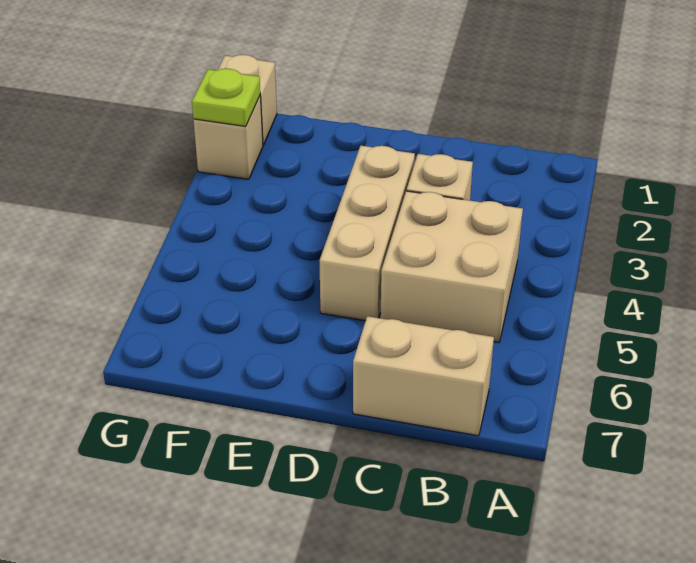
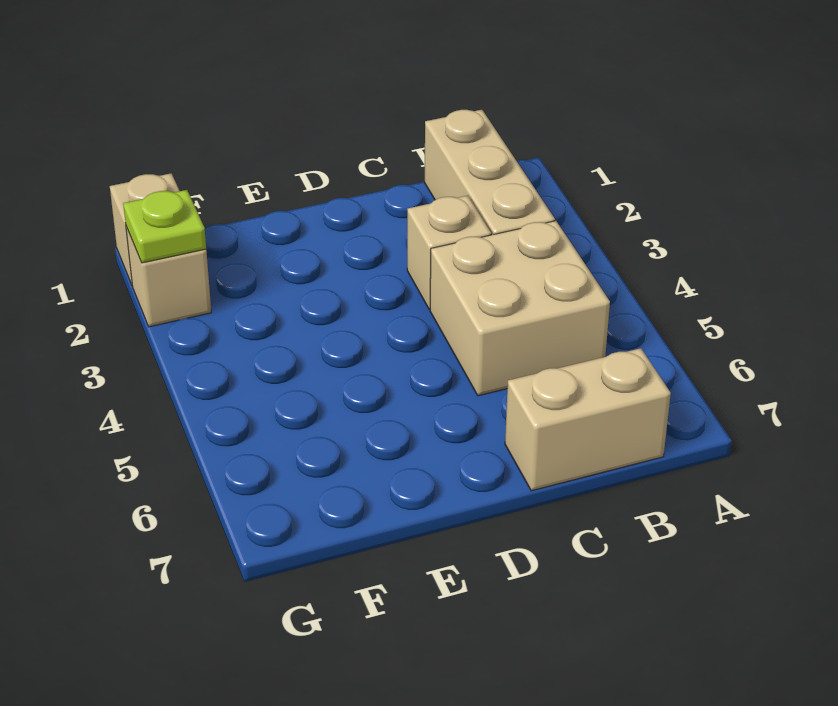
tan 1x3 brick [319,146,415,321] -> tan 1x3 brick moved to [425,110,555,235]

